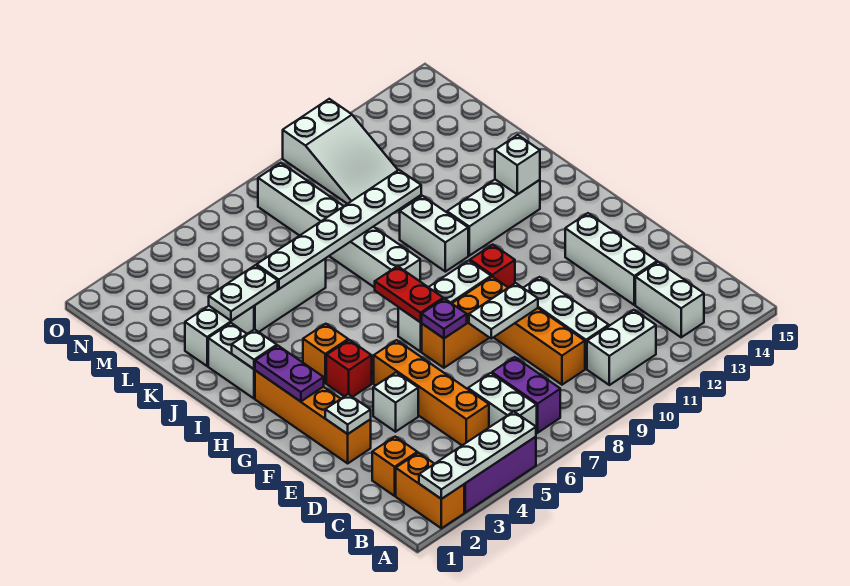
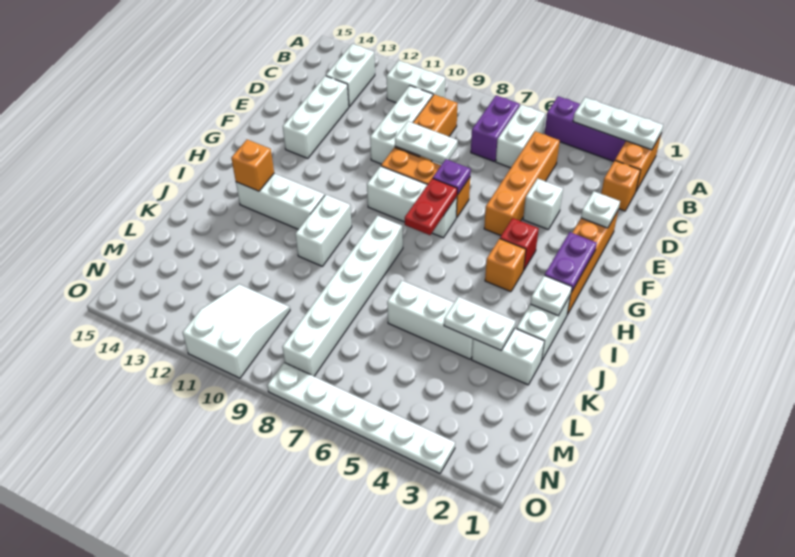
white 1x4 plate [419,411,536,499] -> white 1x3 plate [573,97,663,150]
red 1x1 brick [470,245,515,288] -> none
white 1x1 brick [495,135,540,194] -> orange 1x1 brick [231,140,274,191]
white 1x6 plate [257,170,421,289] -> white 1x6 plate moved to [267,363,455,474]

